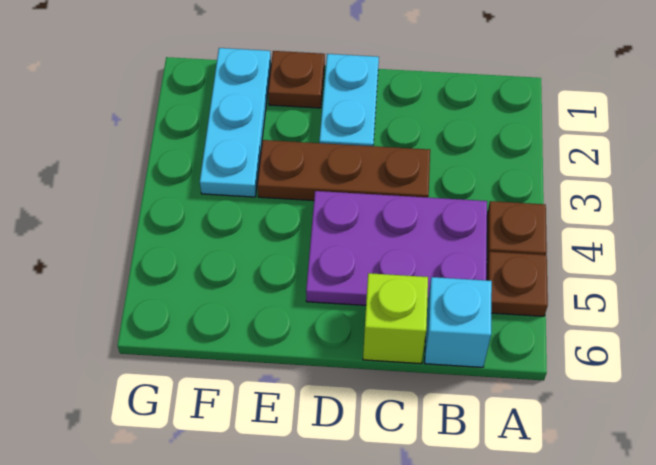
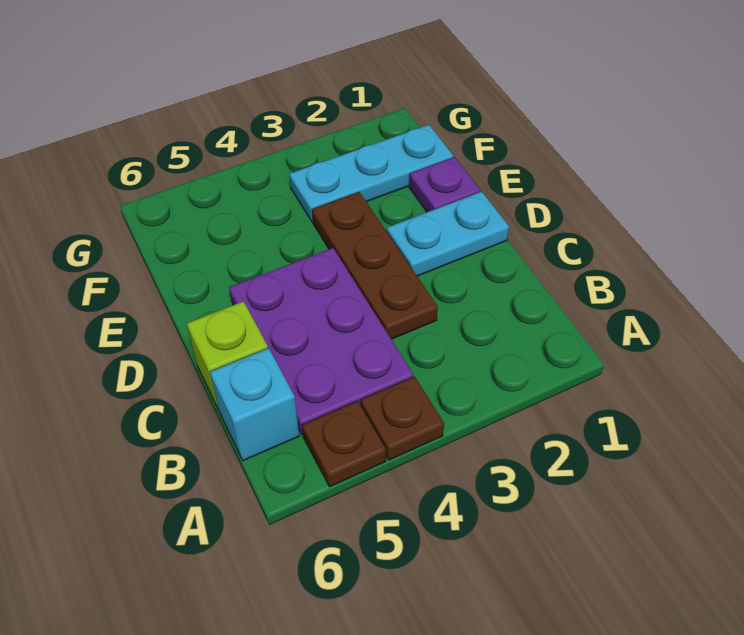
brown 1x1 plate [268,51,325,108] -> purple 1x1 plate [409,157,480,212]

